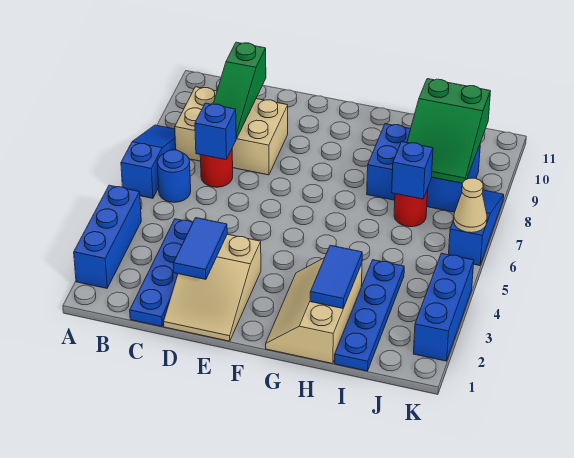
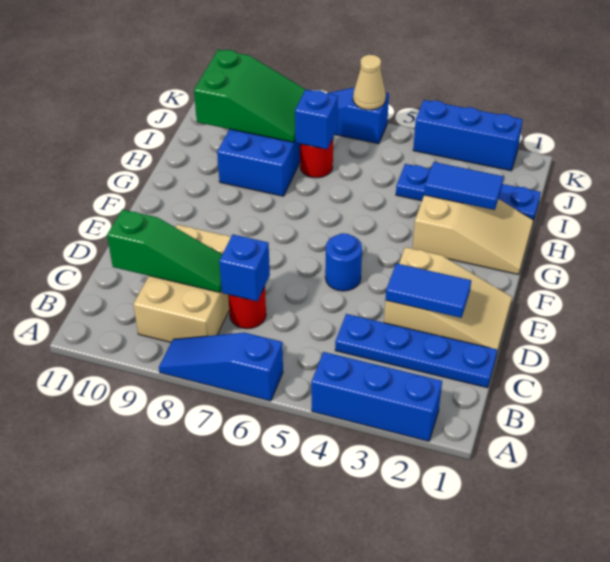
blue 1x1 round brick [157,150,191,202] -> blue 1x1 round brick moved to [325,233,362,291]
tan 2x3 slope [266,258,362,364] -> tan 2x3 slope turned to [413,195,534,275]

